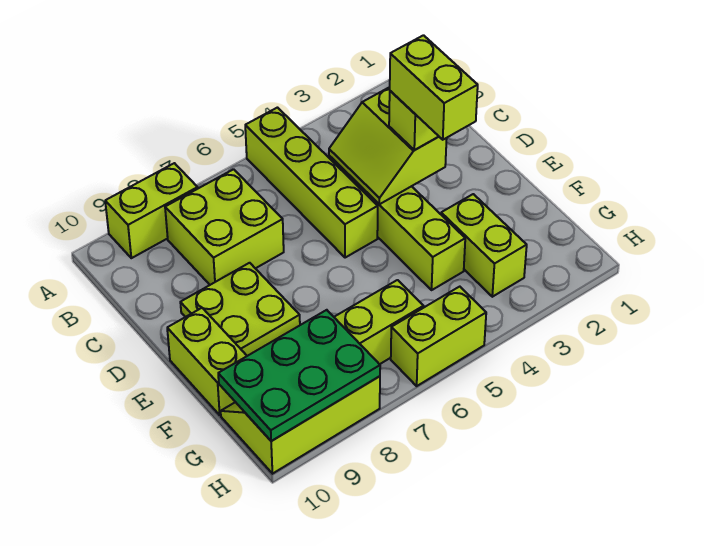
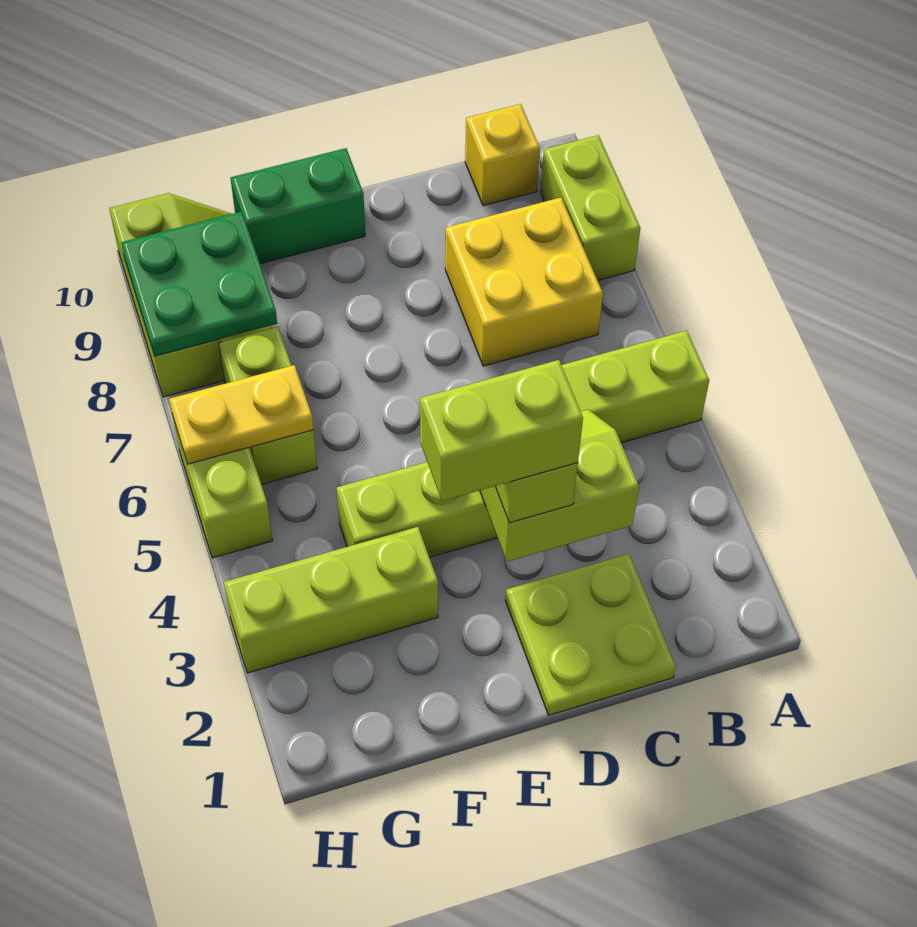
lime 2x2 brick [165,169,284,285] -> yellow 2x2 brick [445,198,603,366]
none -> yellow 1x1 brick [465,104,540,206]
lime 2x2 plate [180,263,300,356] -> lime 2x2 plate moved to [505,554,676,715]
lime 1x2 brick [167,308,247,415] -> green 1x2 brick [230,148,365,264]
lime 1x2 brick [441,194,527,297] -> lime 1x3 brick [224,527,438,673]
none -> yellow 1x2 plate [169,365,314,464]
green 2x3 plate [218,310,380,441] -> green 2x2 plate [121,211,277,356]

